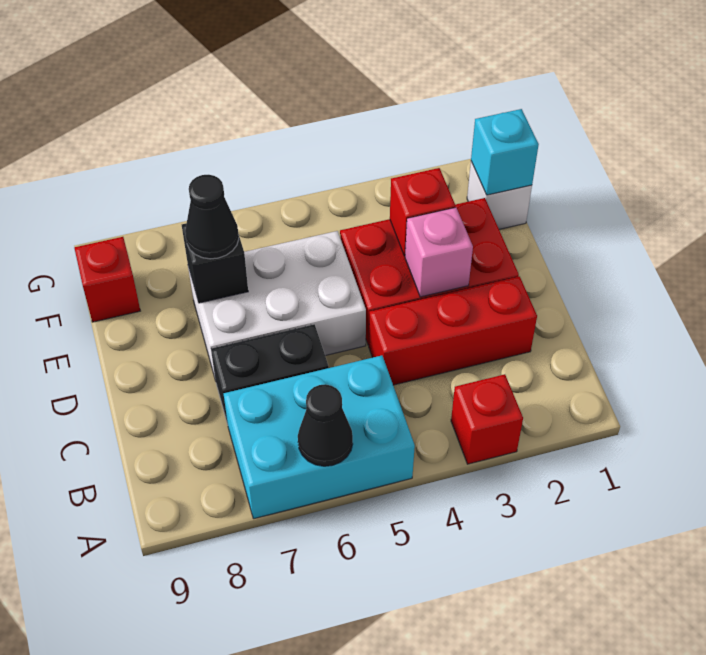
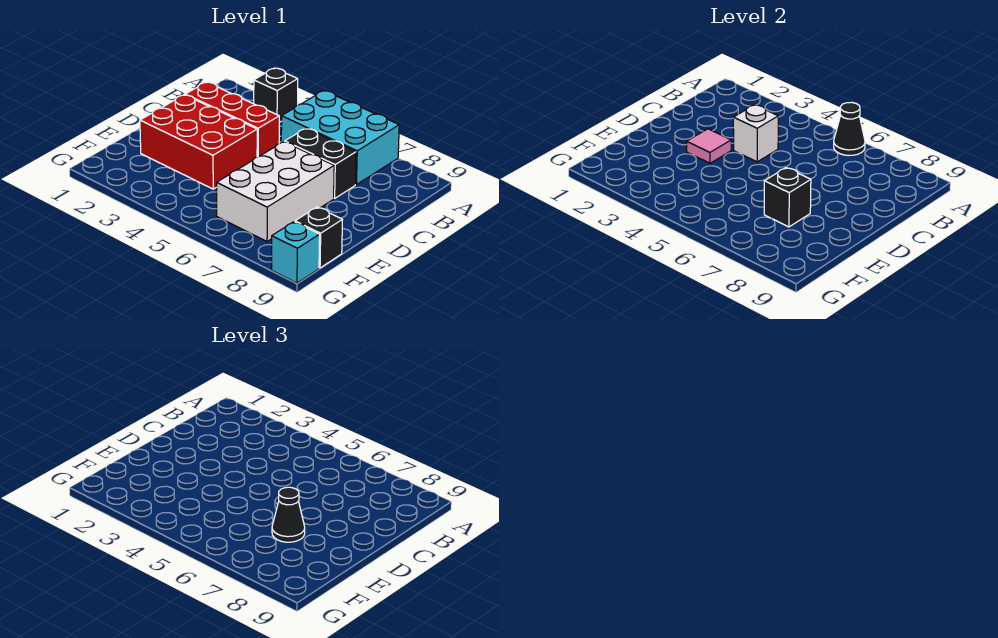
red 1x1 brick [451,374,523,464] -> black 1x1 brick [254,68,298,122]
pink 1x1 brick [405,207,473,297] -> pink 1x1 tile [687,129,731,163]
white 2x3 brick [188,231,366,380] -> white 2x3 brick turned to [217,142,334,241]
red 1x1 brick [390,168,455,256] -> none
white 1x1 brick [467,162,532,229] -> white 1x1 brick moved to [733,105,778,162]
cyan 1x1 brick [471,109,539,195] -> cyan 1x1 brick moved to [272,222,320,283]
red 1x1 brick [74,237,140,322] -> black 1x1 brick [295,207,342,268]

